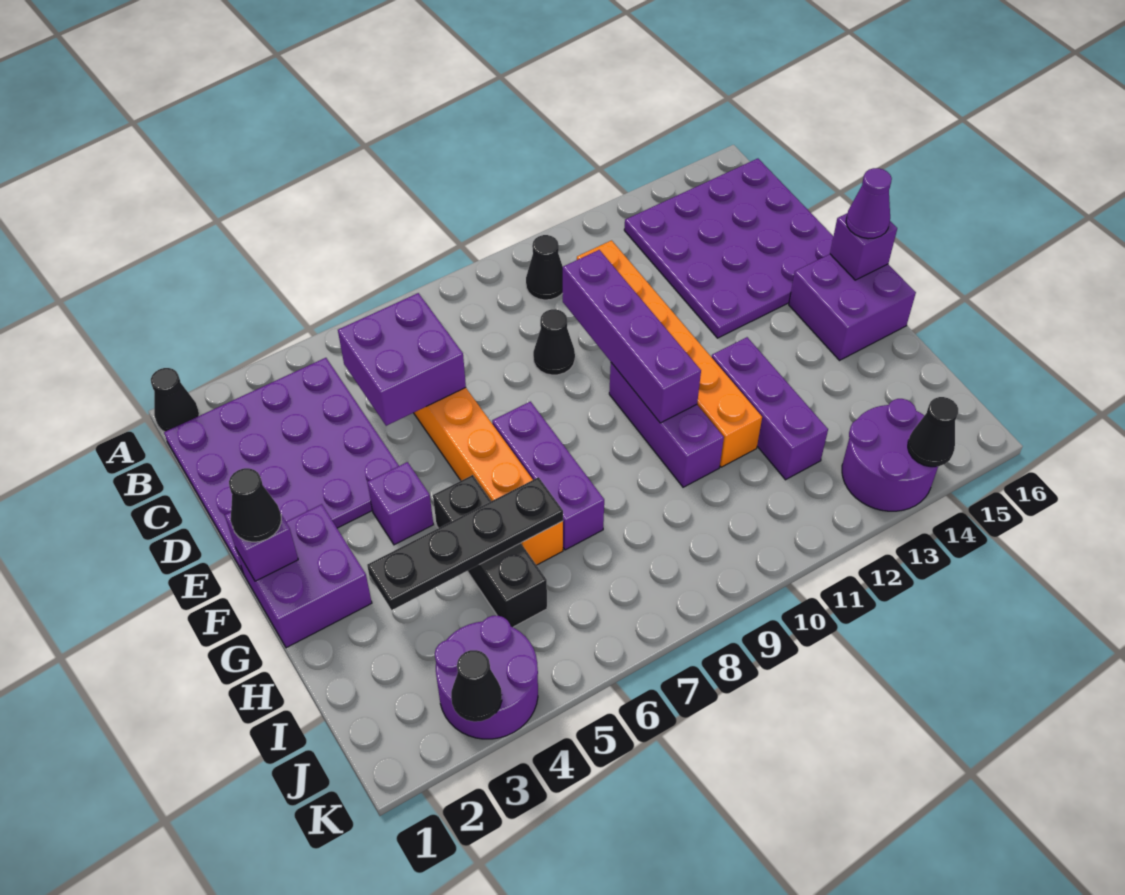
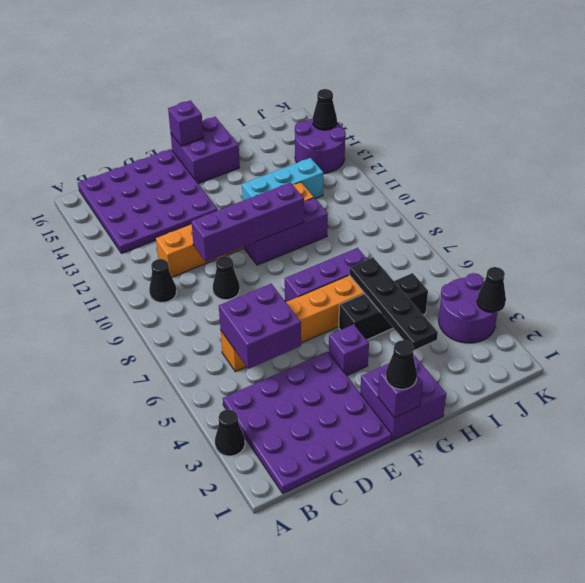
black 1x1 cone [151,368,199,432] -> black 1x1 cone moved to [215,409,245,456]
purple 1x1 cone [846,168,892,239] -> none
purple 1x3 brick [712,337,828,480] -> cyan 1x3 brick [242,158,323,201]

